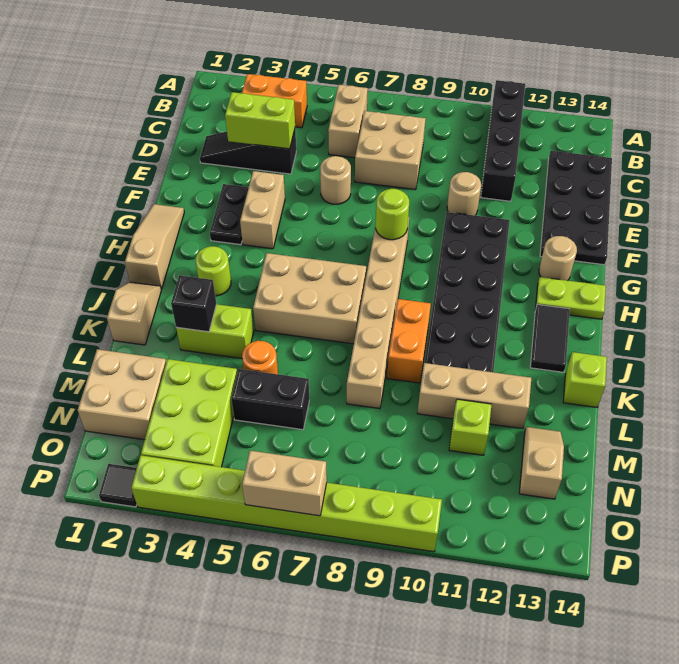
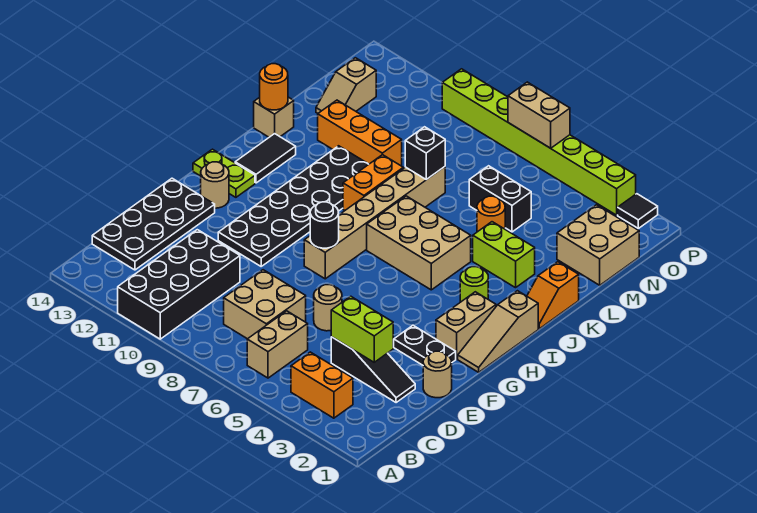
black 1x4 brick [481,80,525,201] -> black 2x4 brick [118,230,240,339]
tan 1x1 round brick [447,172,481,215] -> tan 1x1 round brick moved to [423,351,452,398]
black 1x2 plate [210,184,249,245] -> black 1x2 plate turned to [393,326,456,365]
tan 1x2 brick [240,171,285,249] -> tan 1x2 brick moved to [436,292,496,359]
lime 1x1 round brick [376,189,409,240] -> black 1x1 round brick [310,202,339,248]
tan 1x2 slope [107,282,161,345] -> orange 1x2 slope [527,262,579,329]
black 1x1 brick [171,275,216,332] -> black 1x1 brick moved to [405,127,445,180]
lime 1x1 brick [563,352,607,407] -> tan 1x1 brick [254,97,294,137]
none -> orange 1x1 round brick [260,64,288,110]
tan 1x3 brick [417,363,531,429] -> orange 1x3 brick [318,100,402,166]
lime 2x3 brick [141,359,237,467] -> none
lime 1x1 brick [449,399,492,455] -> none

